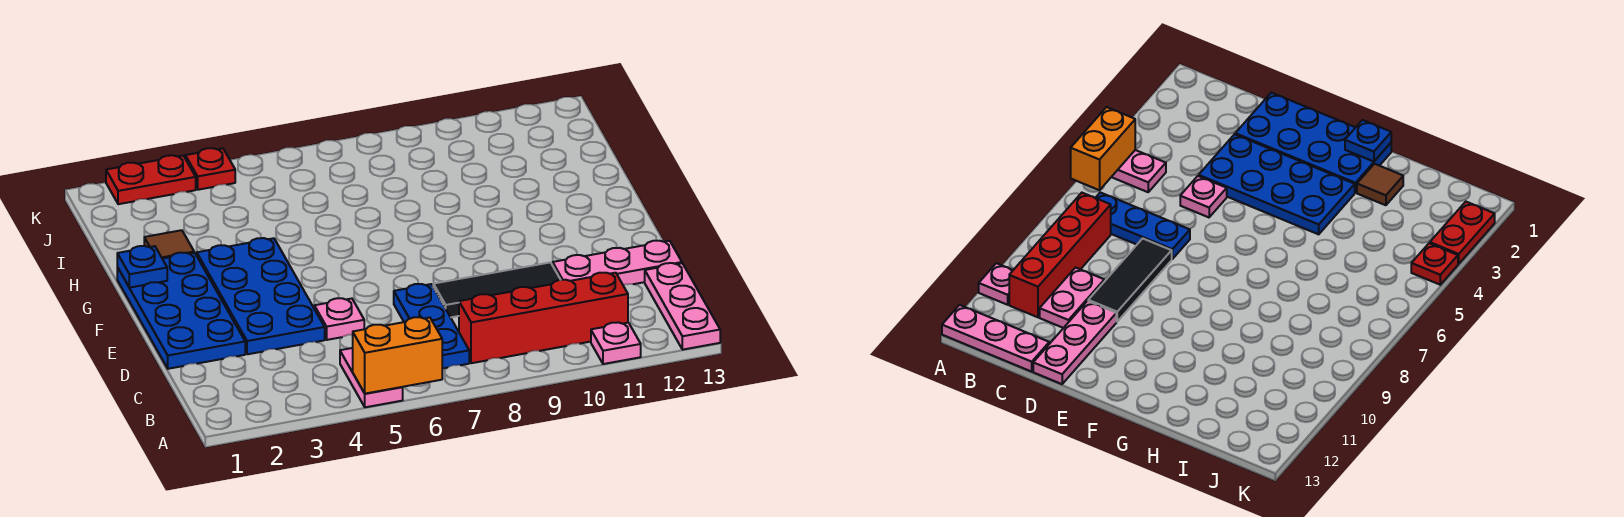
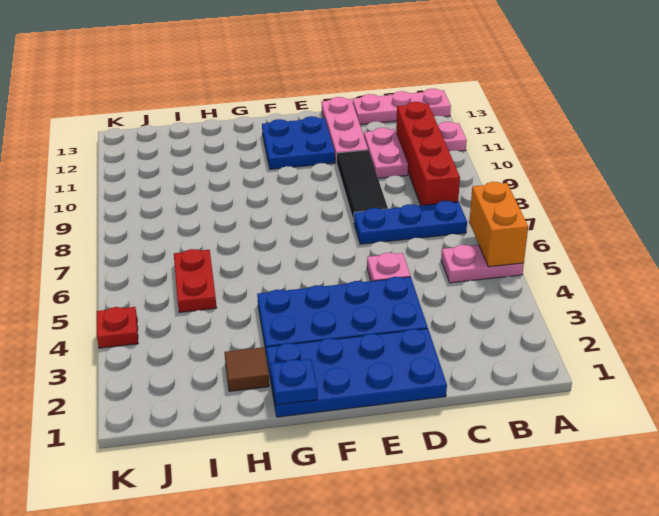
none -> blue 2x2 plate [262,116,335,169]
red 1x2 plate [106,155,196,204] -> red 1x2 plate moved to [174,249,217,313]

